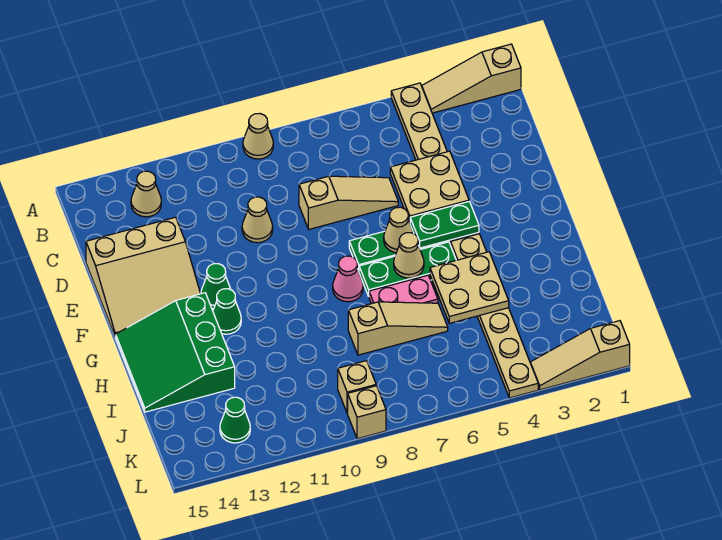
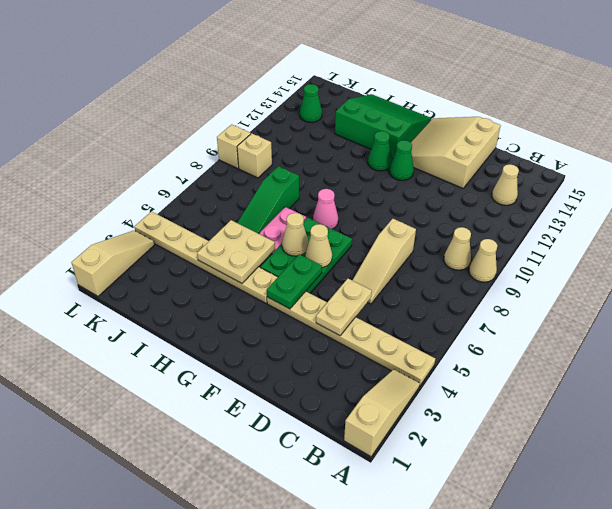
tan 2x2 plate [390,151,469,223] -> tan 1x2 plate [316,279,372,336]
tan 1x1 cone [242,197,273,243] -> tan 1x1 cone moved to [444,227,471,270]
tan 1x3 slope [348,302,448,355] -> green 1x3 slope [237,166,299,234]

